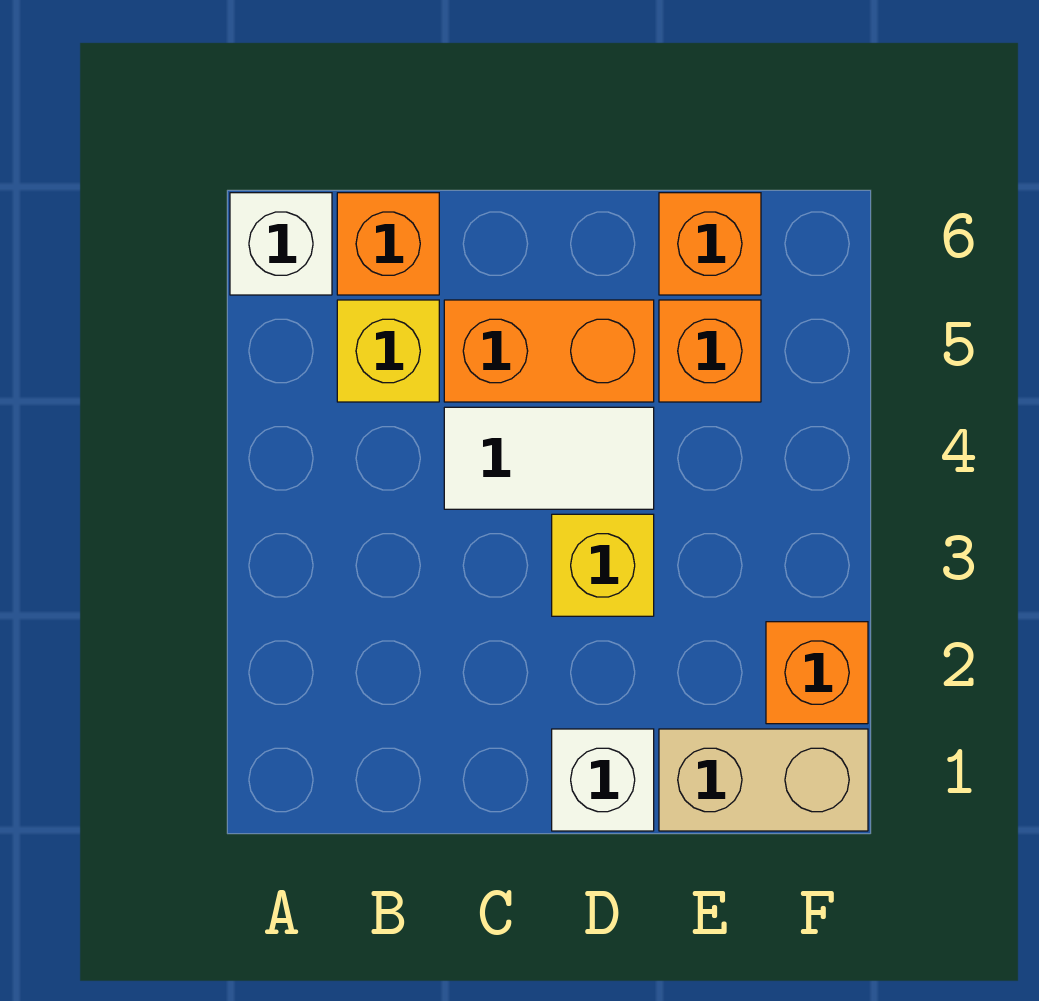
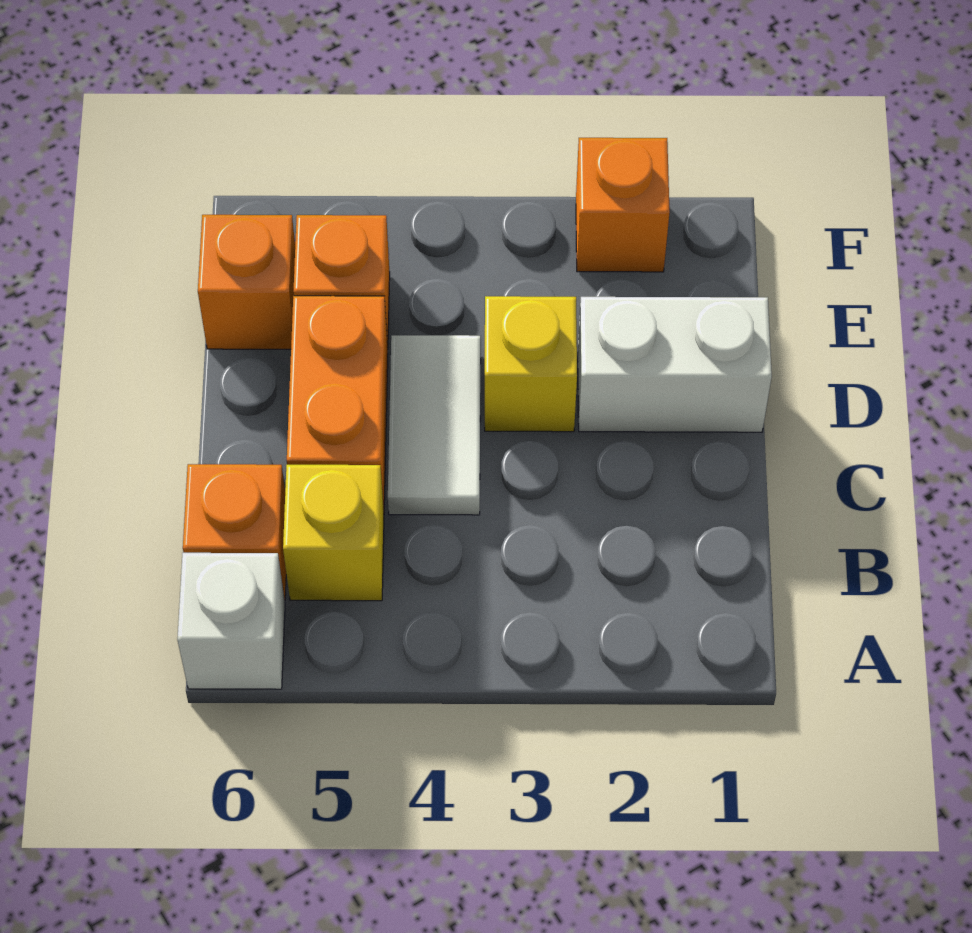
white 1x1 brick [552,729,654,831] -> white 1x2 brick [578,297,772,432]
tan 1x2 brick [659,729,868,831] -> none

